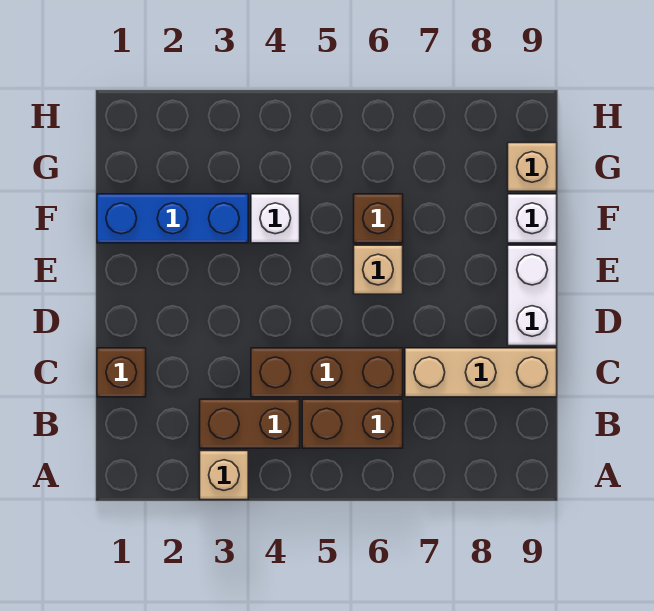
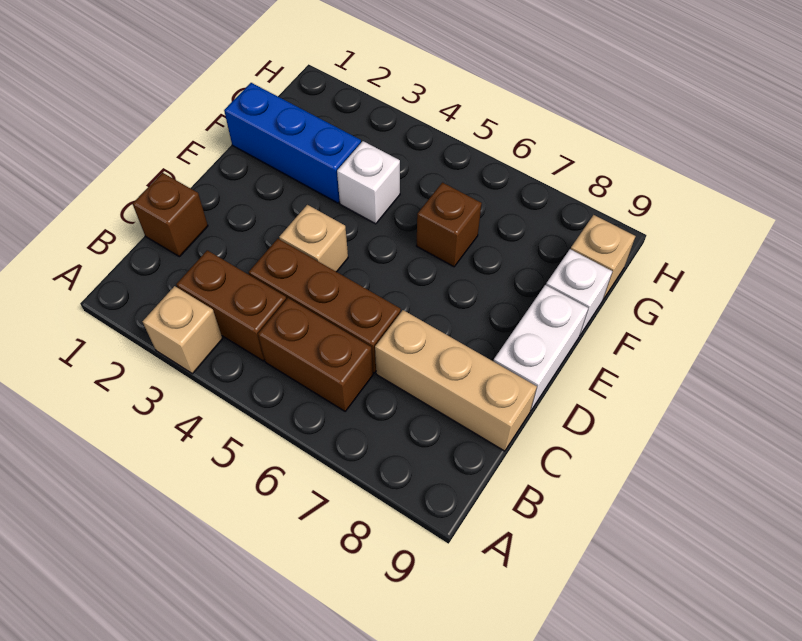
tan 1x1 brick [354,245,403,294] -> tan 1x1 brick moved to [279,205,348,272]

